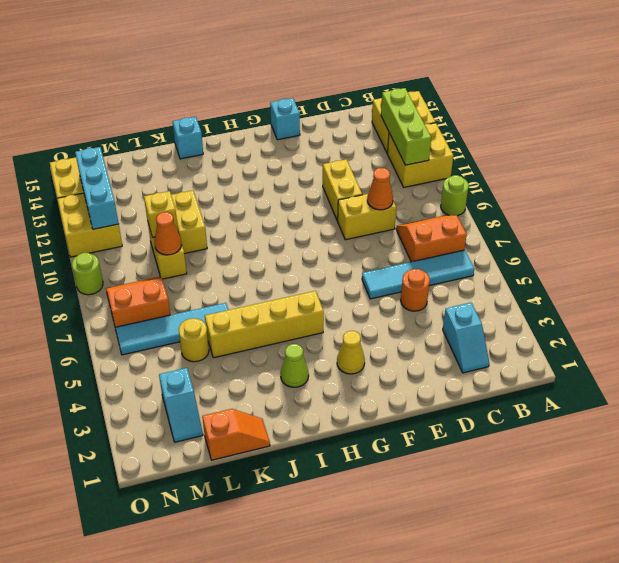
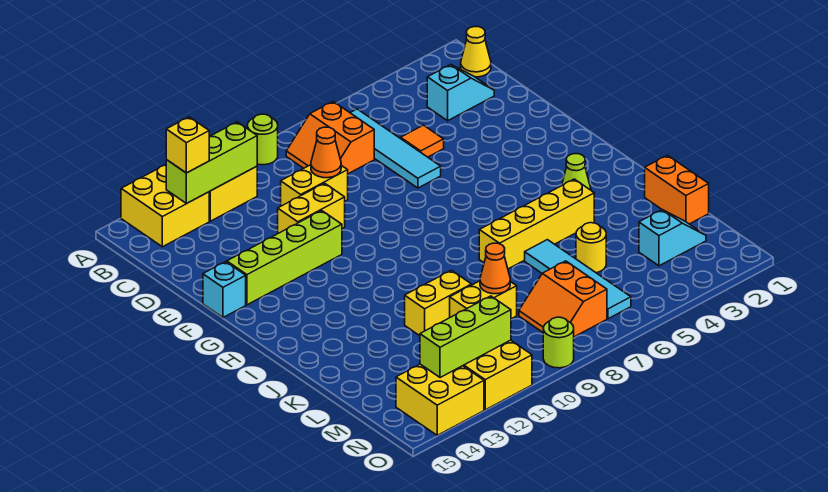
orange 1x1 round brick [401,269,430,311] -> orange 1x1 tile [401,125,444,157]
yellow 1x2 brick [338,194,396,240] -> yellow 1x2 brick turned to [281,165,348,206]
none -> lime 1x4 brick [227,211,342,305]
yellow 1x1 cone [337,331,365,374] -> yellow 1x1 cone moved to [461,27,491,77]
yellow 1x4 brick [205,291,324,358] -> yellow 1x4 brick turned to [479,179,594,269]
cyan 1x1 brick [173,117,203,159] -> none
orange 1x2 slope [202,409,270,460] -> orange 1x2 brick [645,155,709,224]
yellow 1x1 brick [144,191,178,238] -> yellow 1x1 brick moved to [166,117,209,173]
cyan 1x3 brick [75,147,119,229] -> lime 1x3 brick [420,296,511,378]

